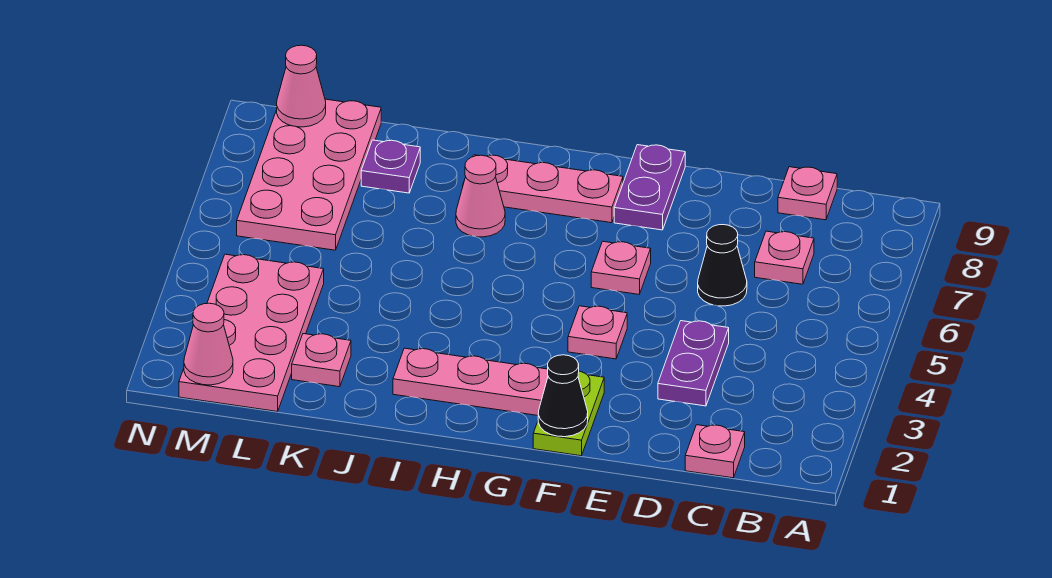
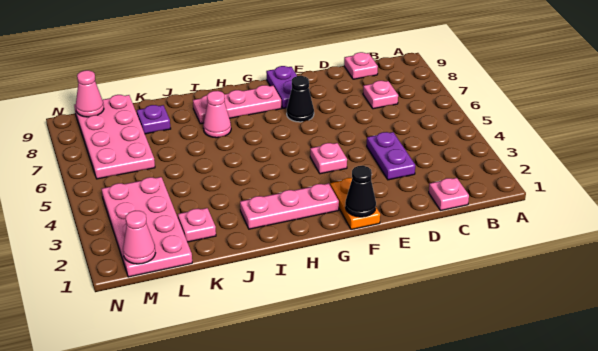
black 1x1 cone [698,225,747,306] -> black 1x1 cone moved to [287,76,314,122]
lime 1x2 plate [533,371,604,456] -> orange 1x2 plate [330,178,380,230]
pink 1x1 plate [591,241,651,294] -> none

